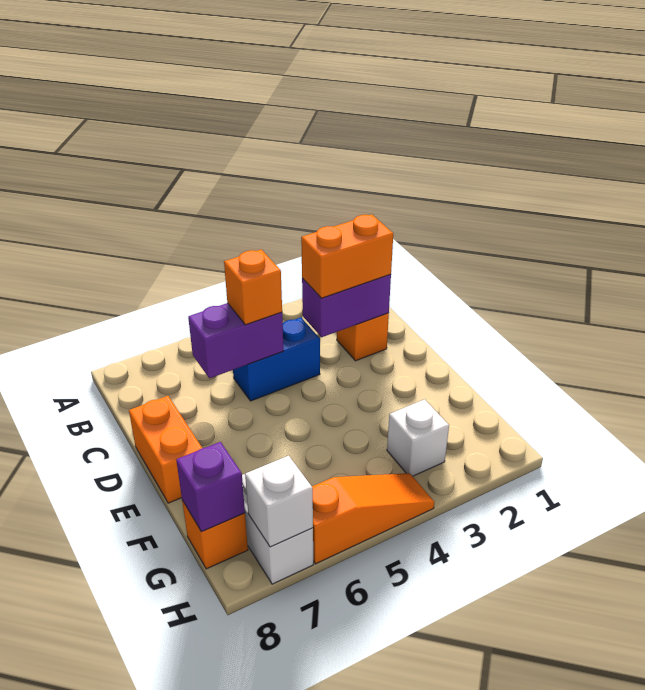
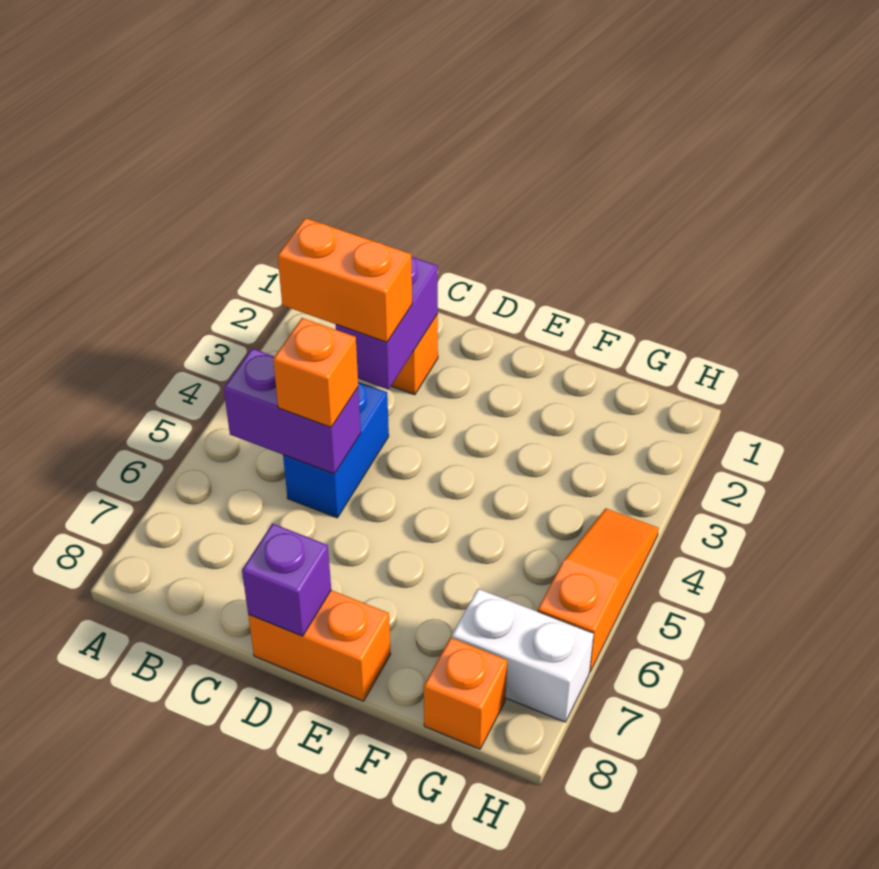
orange 1x2 brick [301,214,393,298] -> orange 1x2 brick turned to [278,218,412,342]
purple 1x2 brick [188,303,284,378] -> purple 1x2 brick turned to [224,348,361,474]
white 1x1 brick [387,399,449,476] -> none
purple 1x1 brick [176,442,245,532] -> purple 1x1 brick moved to [242,524,331,636]
white 1x1 brick [245,456,313,547] -> none

